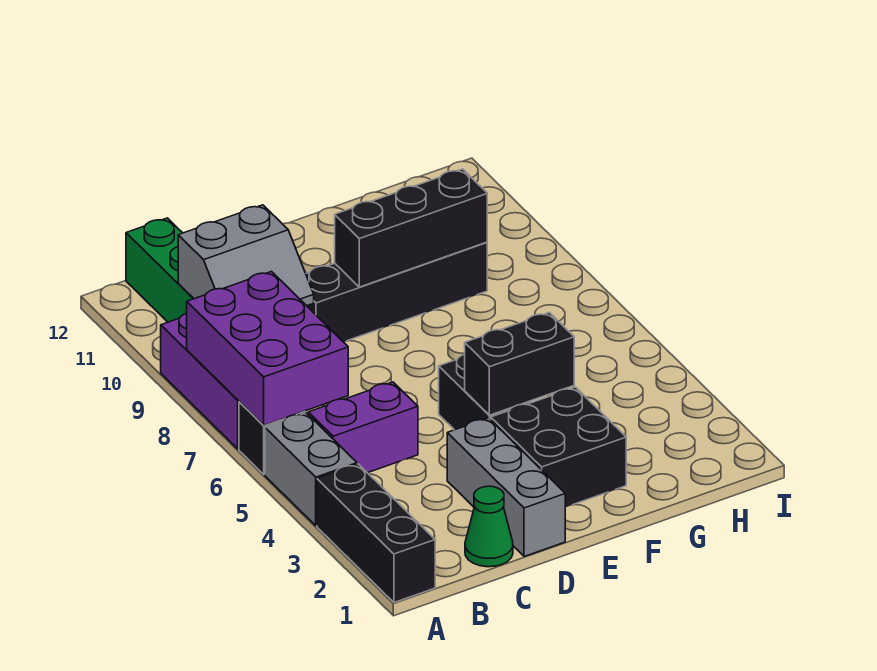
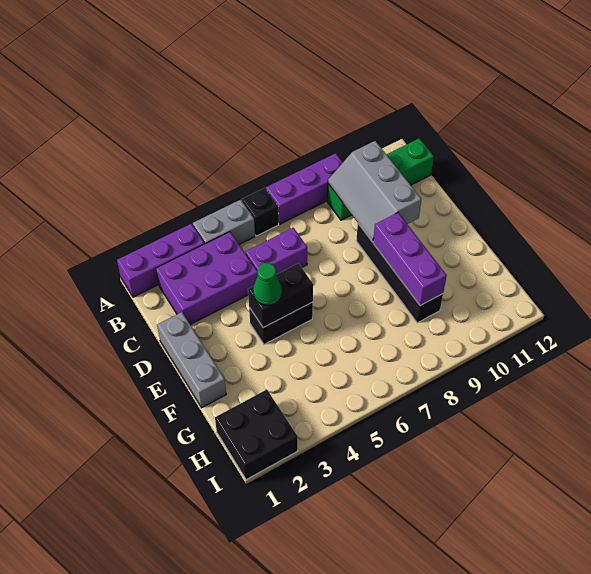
black 1x3 brick [317,464,435,603] -> purple 1x3 brick [117,224,205,297]
purple 2x3 brick [187,272,348,425] -> purple 2x3 brick moved to [156,232,258,325]
purple 1x2 brick [308,382,418,473] -> purple 1x2 brick turned to [245,228,307,274]
grey 2x2 slope [178,205,314,306] -> grey 2x3 slope [328,141,422,242]
green 1x1 cone [465,486,513,567] -> green 1x1 cone moved to [253,263,282,305]
grey 1x3 brick [447,418,565,557] -> grey 1x3 brick turned to [157,312,226,408]
black 2x2 brick [491,387,626,507] -> black 2x2 brick moved to [215,390,298,480]
black 1x2 brick [465,313,574,415] -> black 1x2 brick turned to [248,263,313,328]
black 1x3 brick [335,169,487,287] -> purple 1x3 brick [373,213,447,306]

